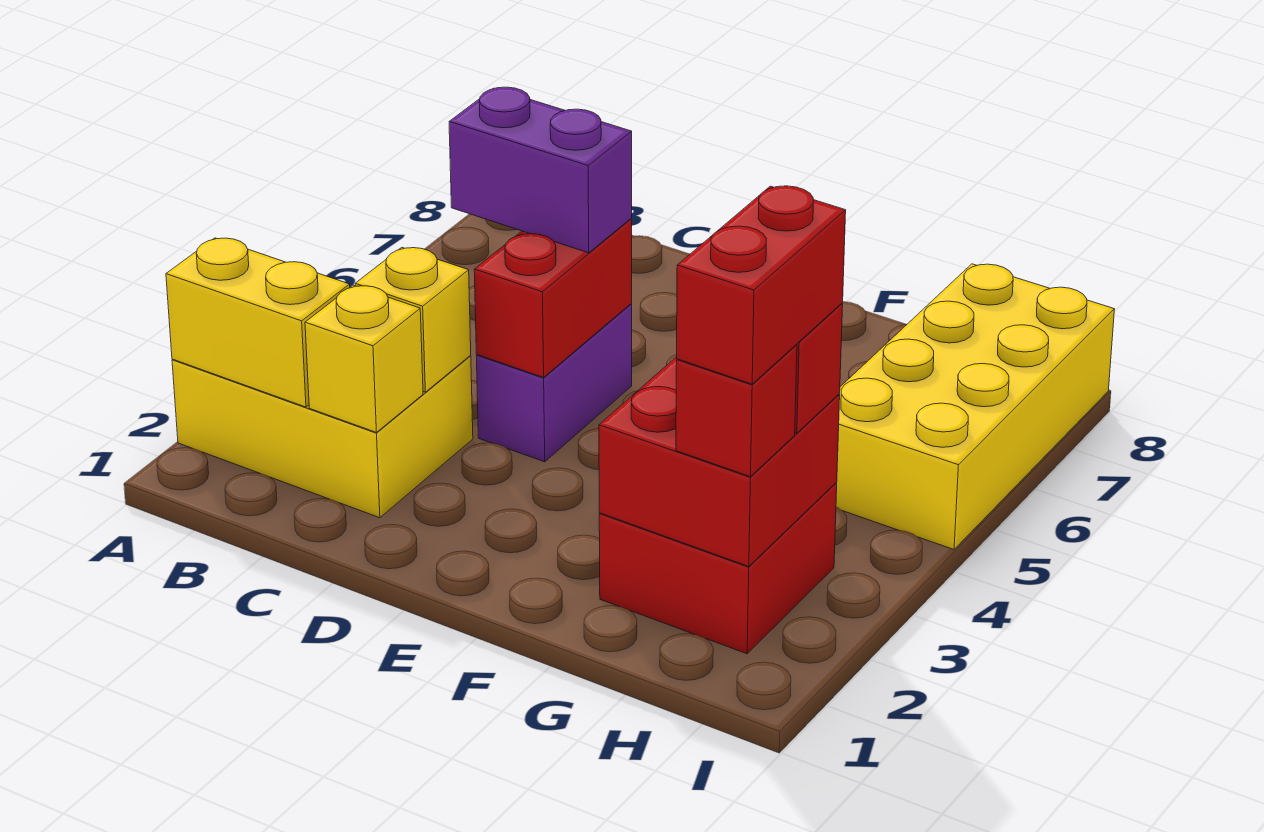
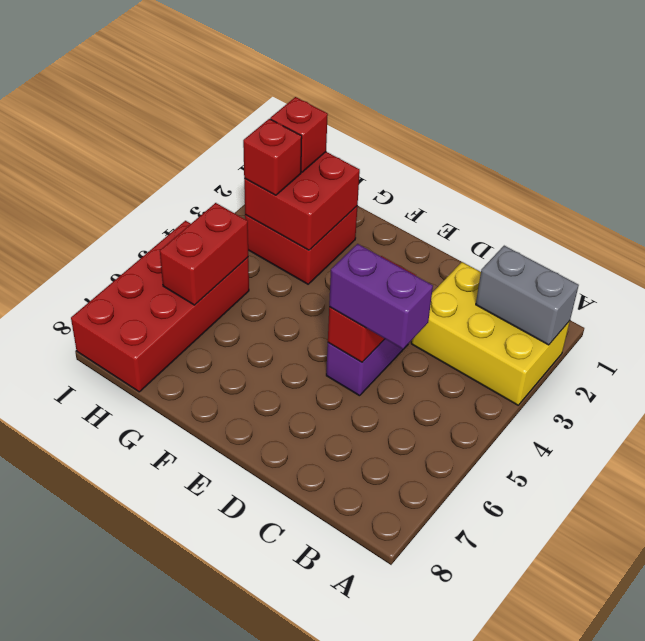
yellow 1x2 brick [166,238,350,407] -> grey 1x2 brick [476,246,579,345]
yellow 1x1 brick [305,285,423,432] -> none
yellow 1x1 brick [355,248,471,392] -> none
red 1x2 brick [677,186,846,384] -> red 1x2 brick moved to [160,203,248,305]
yellow 2x4 brick [836,264,1115,549] -> red 2x4 brick [71,221,249,392]

